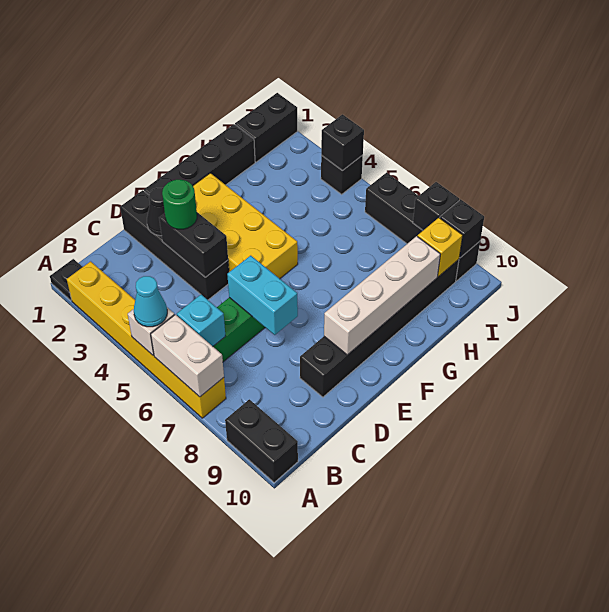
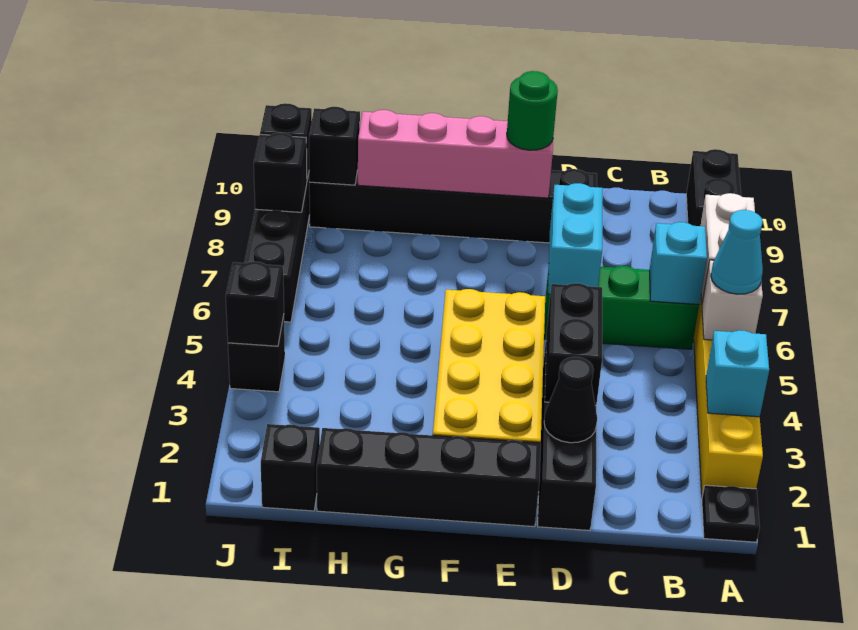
none -> cyan 1x1 brick [706,330,769,417]
green 1x1 round brick [162,180,197,229] -> green 1x1 round brick moved to [507,71,558,150]
white 1x4 brick [324,236,440,355] -> pink 1x4 brick [358,110,553,198]
black 1x2 brick [235,93,297,162] -> black 1x1 brick [261,424,320,511]
yellow 1x1 brick [418,218,463,276] -> black 1x1 brick [309,107,360,185]

